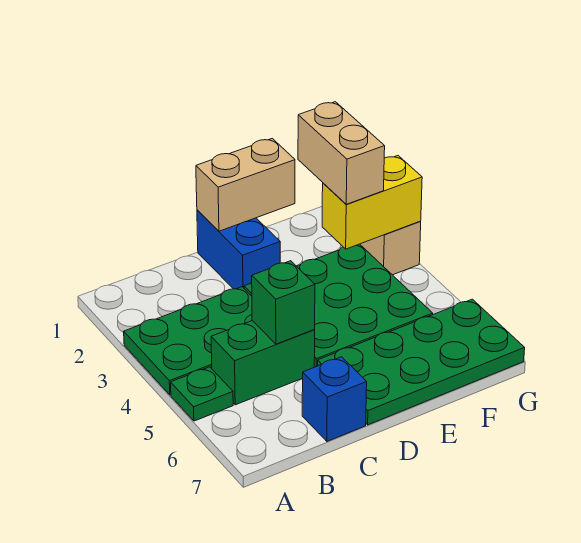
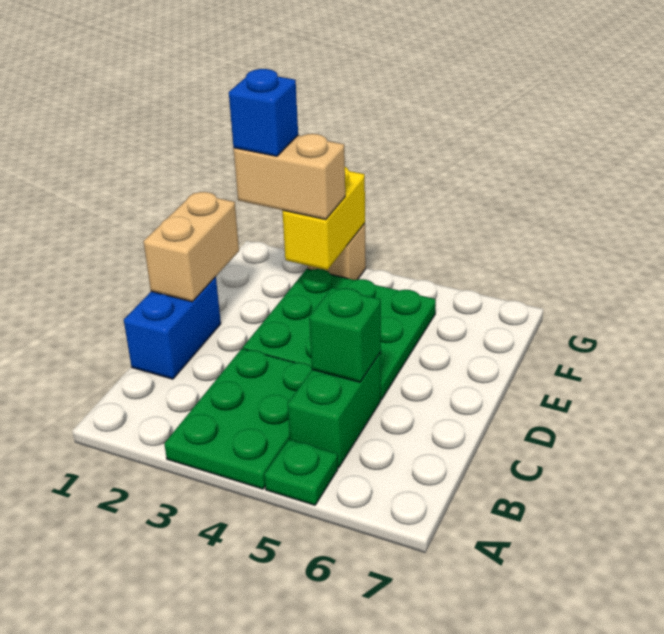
blue 1x1 brick [302,357,367,441] -> blue 1x1 brick moved to [229,69,298,156]
blue 1x2 brick [197,210,280,289] -> blue 1x2 brick turned to [124,277,221,379]
green 2x4 plate [318,299,525,425] -> none

